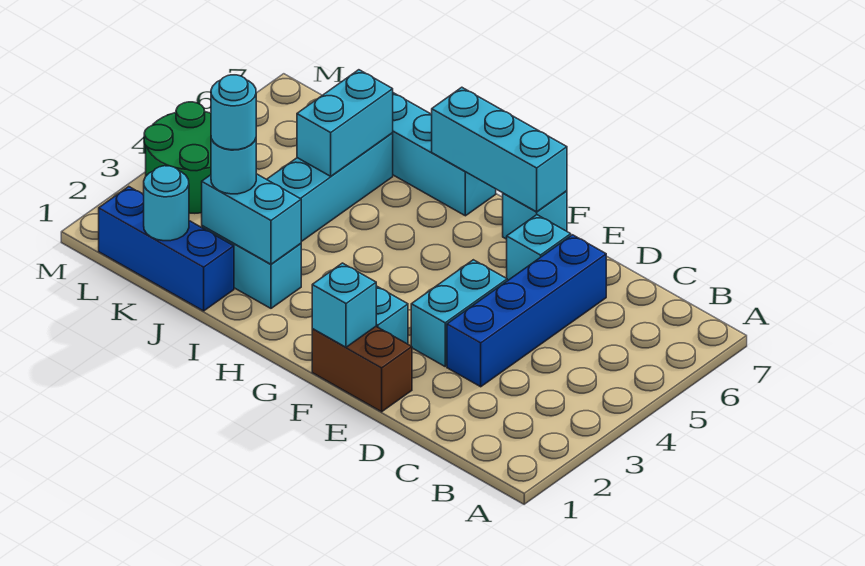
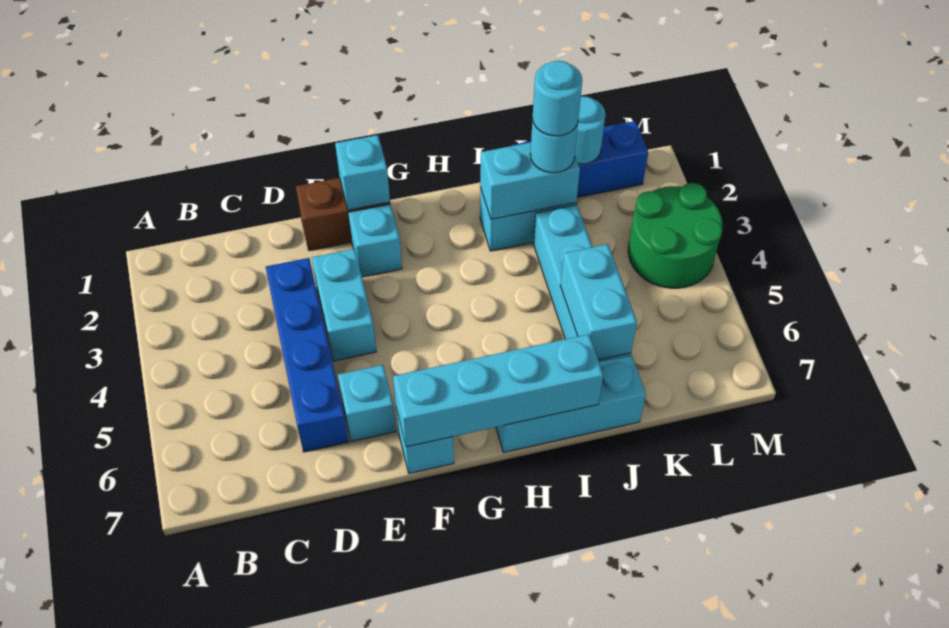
cyan 1x3 brick [432,87,567,212] -> cyan 1x4 brick [393,334,603,447]

